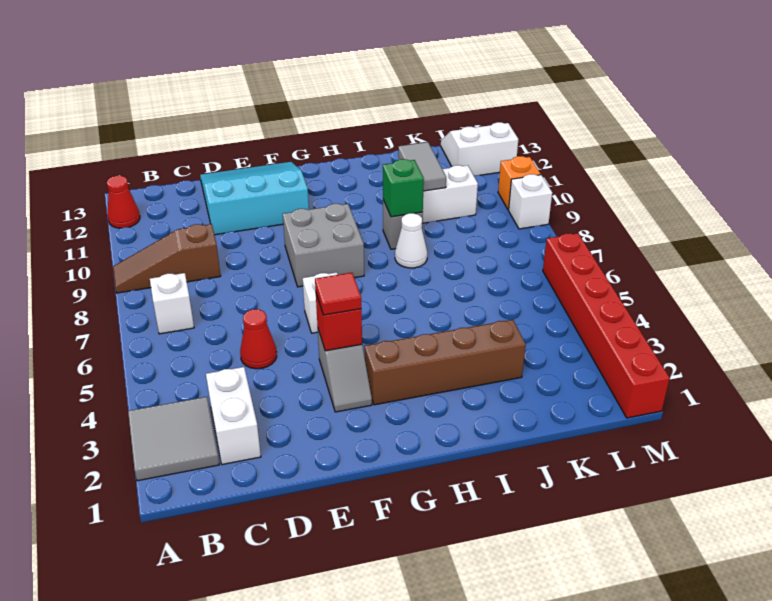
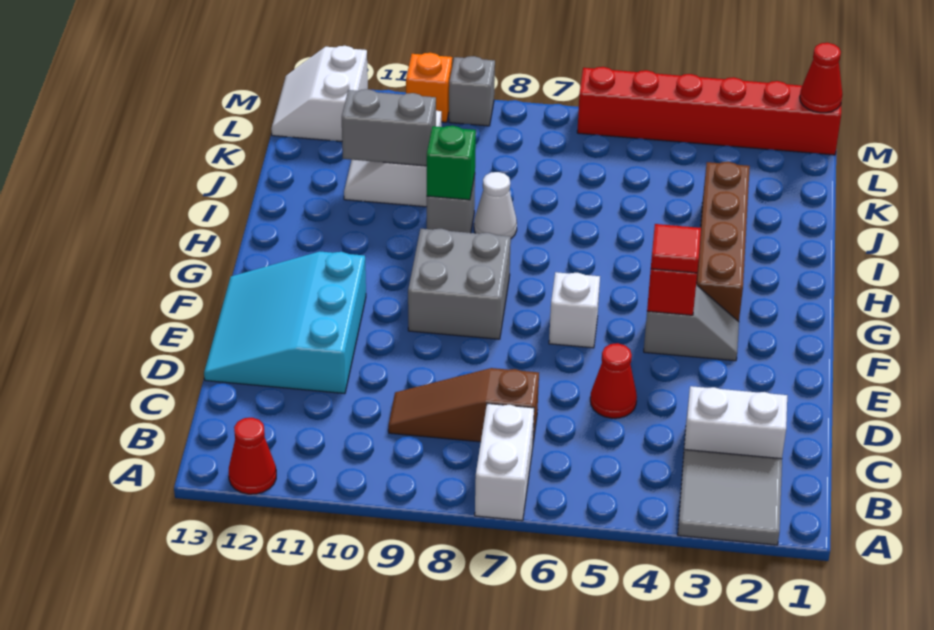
brown 1x3 slope [113,224,221,293] -> brown 1x3 slope turned to [388,368,539,442]
white 1x1 brick [150,273,194,334] -> white 1x2 brick [475,403,534,521]
grey 1x2 tile [398,142,446,191] -> grey 1x2 brick [342,89,436,166]
none -> red 1x1 cone [800,43,843,113]
white 1x1 brick [509,174,552,229] -> grey 1x1 brick [449,56,495,126]

